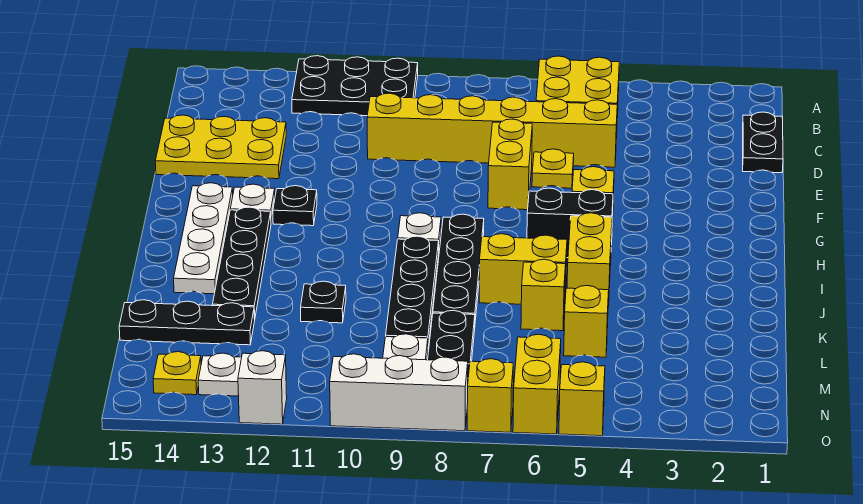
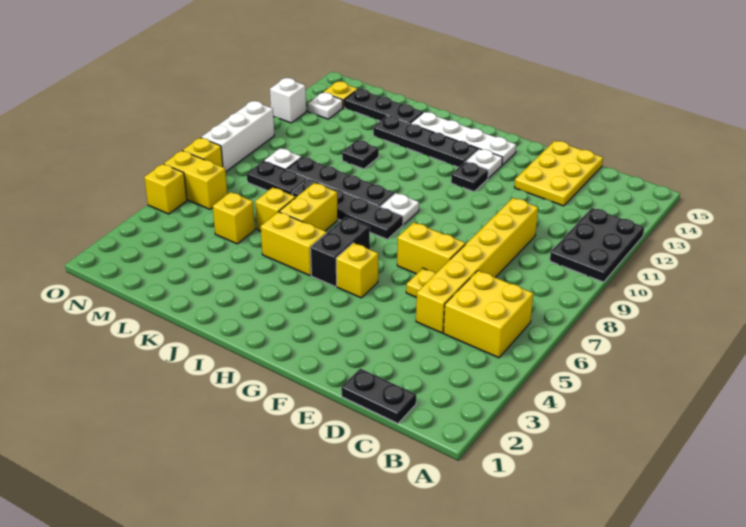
black 1x3 plate [119,300,255,345] -> black 1x3 plate turned to [344,89,423,124]

